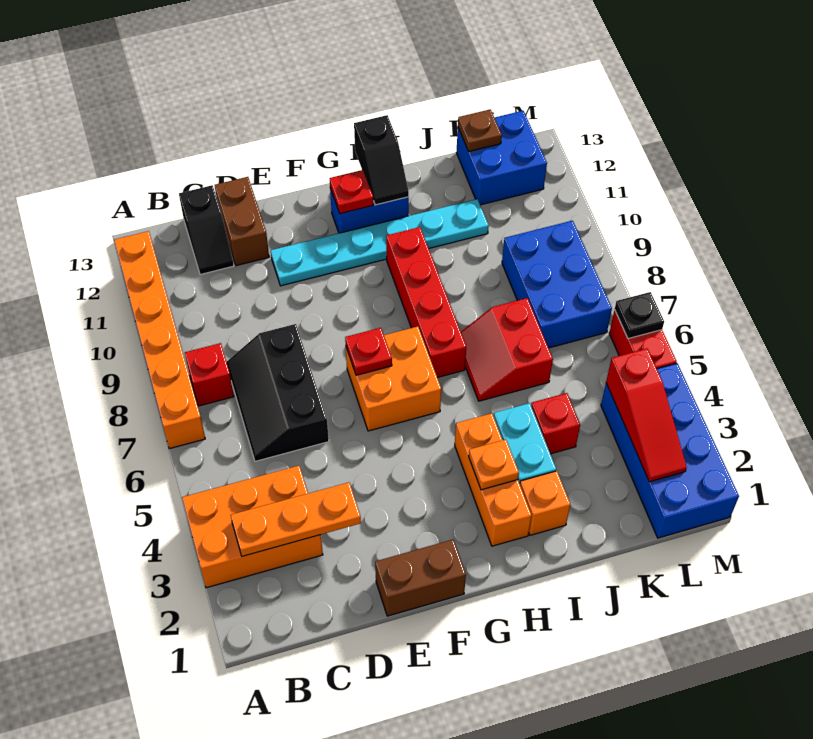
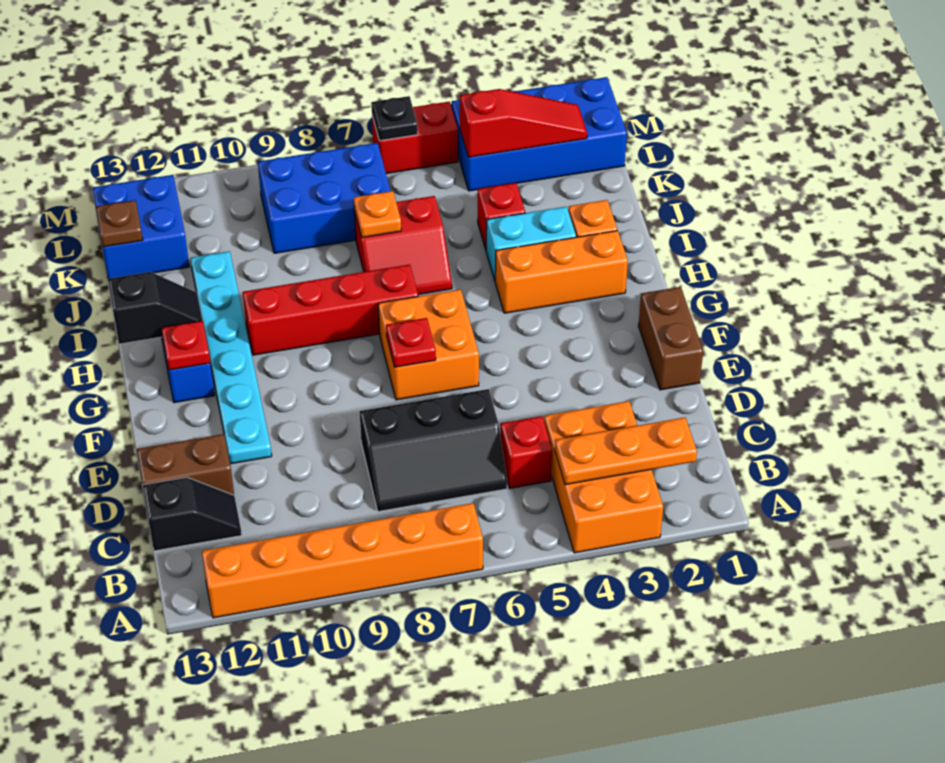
orange 1x3 plate [231,482,361,556] -> orange 1x3 plate turned to [555,417,697,485]
red 1x1 brick [185,343,234,406] -> red 1x1 brick moved to [500,416,552,488]
orange 1x1 plate [469,439,519,490] -> orange 1x1 plate moved to [354,191,401,238]

